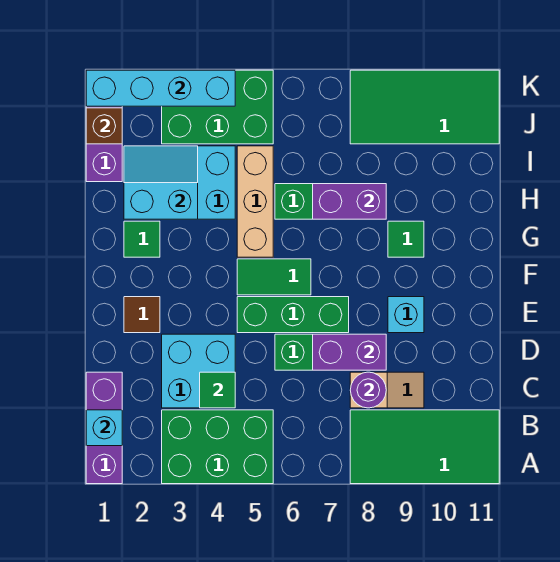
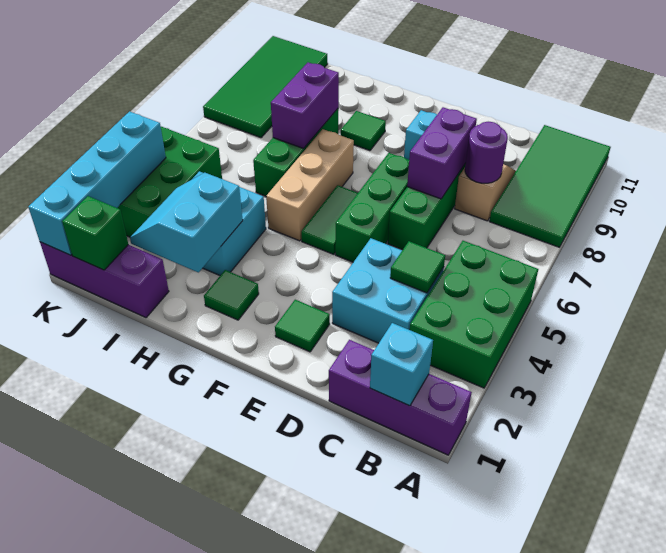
brown 1x1 tile [124,297,160,333] -> green 1x1 tile [275,300,330,352]
tan 1x3 brick [237,146,273,257] -> tan 1x3 brick turned to [266,129,354,241]
brown 1x1 brick [86,108,122,144] -> green 1x1 brick [62,196,128,270]

